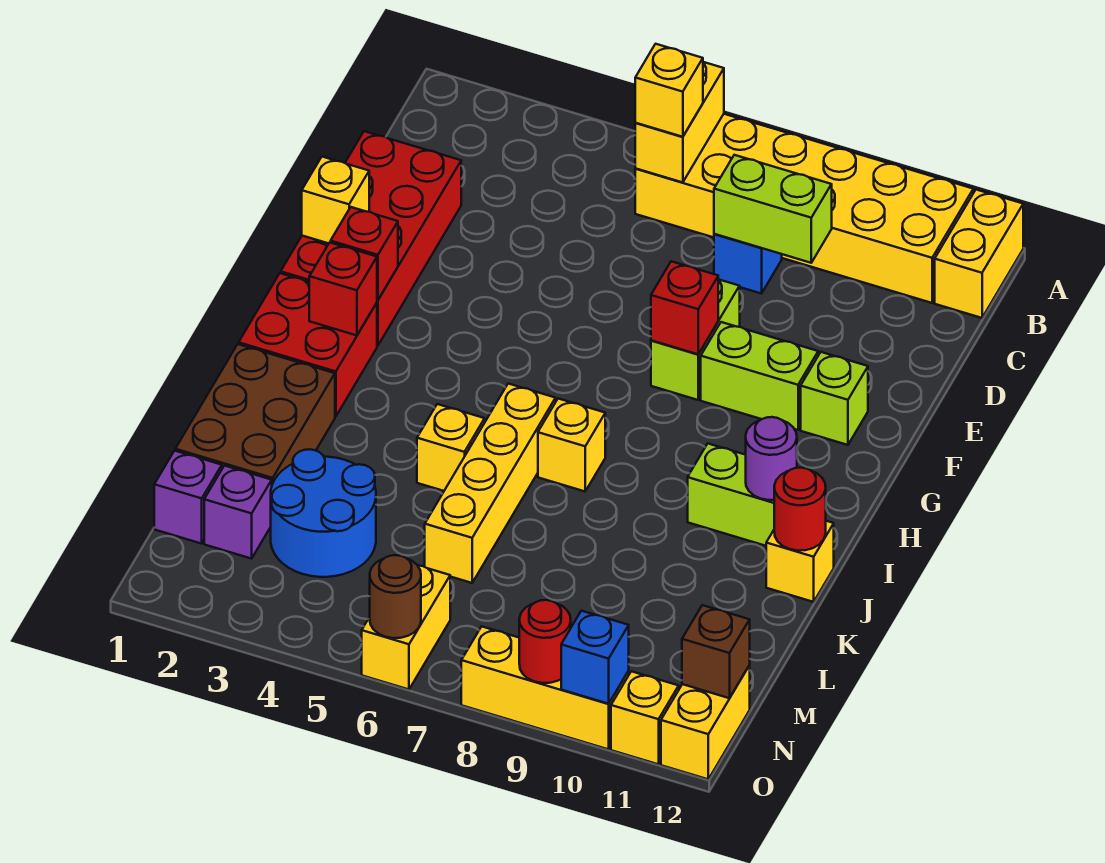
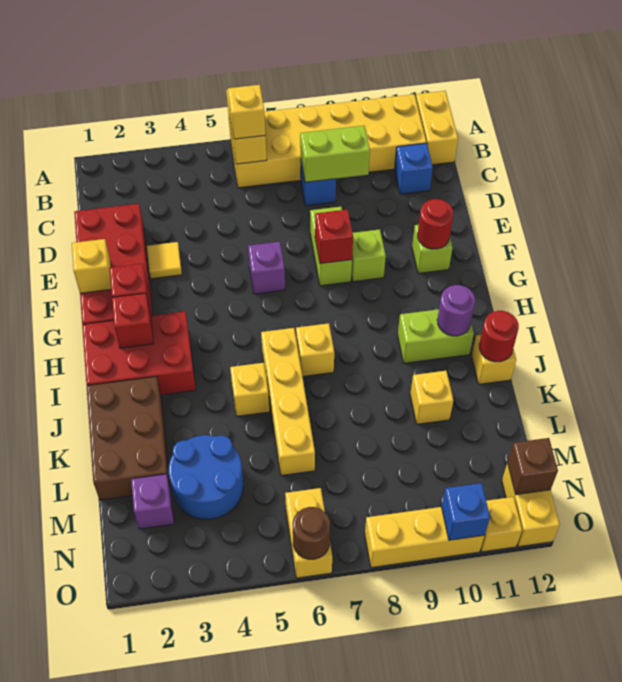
none -> blue 1x1 brick [395,143,433,194]
none -> yellow 1x1 tile [147,242,182,279]
lime 1x2 brick [701,322,818,430] -> lime 1x1 brick [351,229,386,282]
red 2x2 brick [239,273,377,417] -> red 2x3 brick [82,311,196,395]
none -> yellow 1x1 brick [410,371,453,424]
purple 1x1 brick [154,451,222,544] -> purple 1x1 brick moved to [248,242,285,294]
red 1x1 round brick [519,600,571,683] -> red 1x1 round brick moved to [418,199,453,249]

